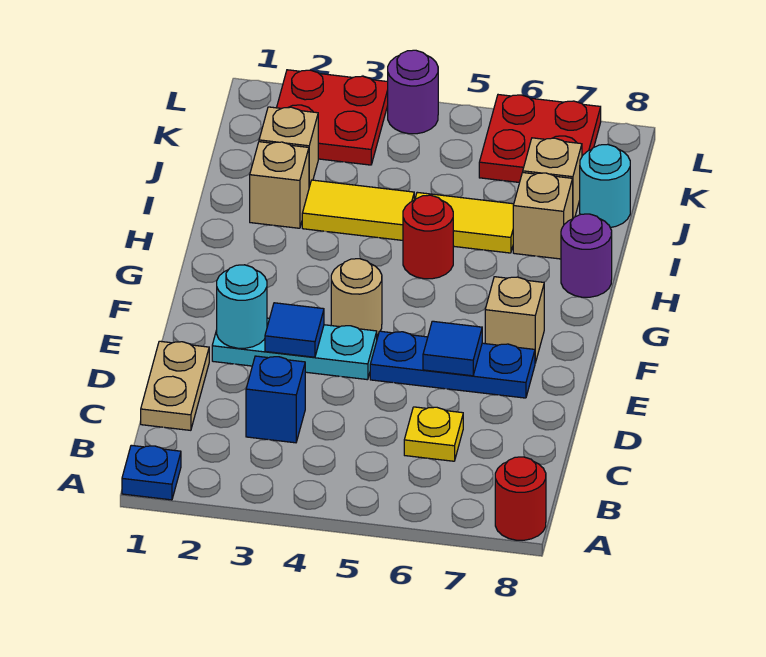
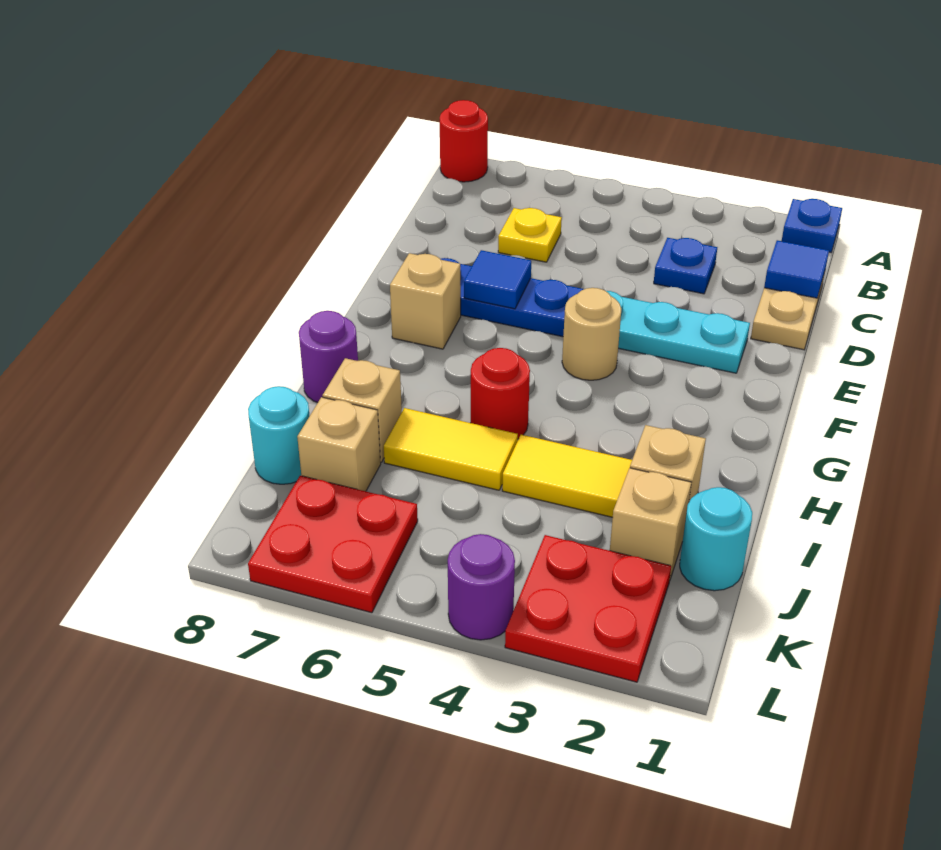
blue 1x1 brick [246,356,305,443] -> blue 1x1 plate [654,238,717,294]
cyan 1x1 round brick [217,265,267,348] -> cyan 1x1 round brick moved to [680,487,752,591]
blue 1x1 tile [265,303,324,357] -> blue 1x1 tile moved to [764,240,829,298]

